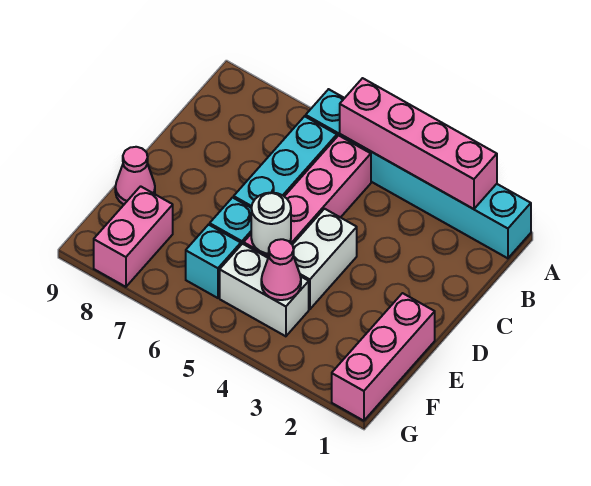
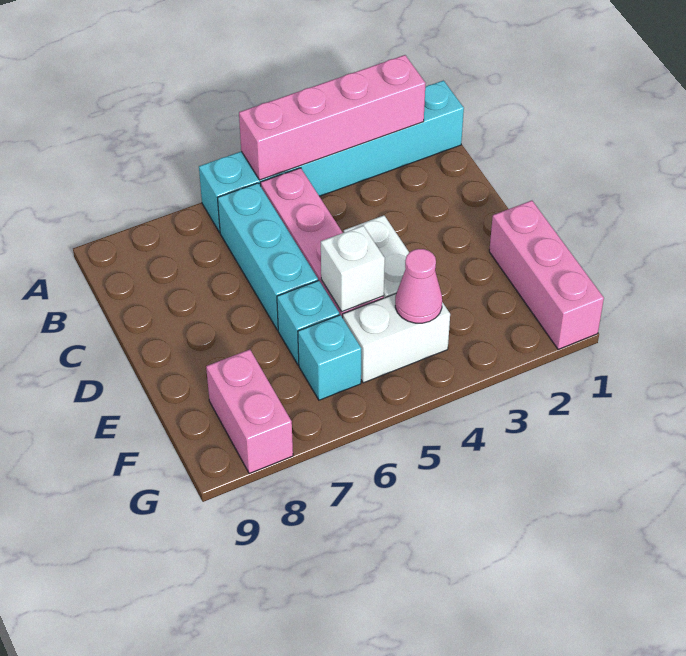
white 1x1 round brick [251,193,291,254] -> white 1x1 brick [321,226,385,312]
pink 1x1 cone [115,147,155,205] -> none

